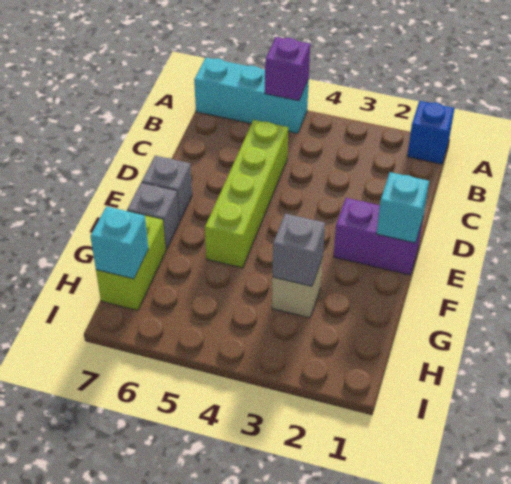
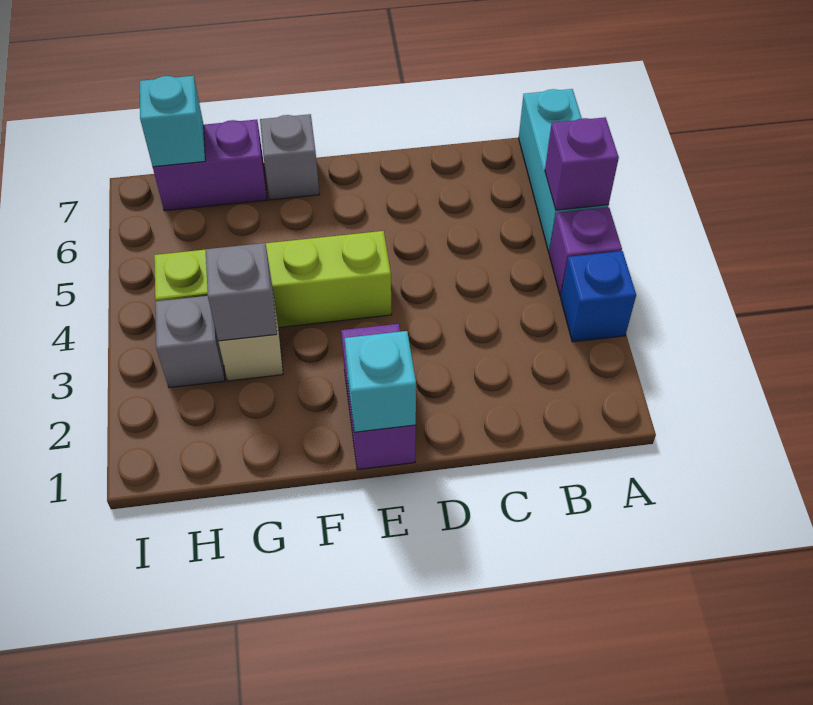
blue 1x1 brick [407,101,455,164] -> blue 1x1 brick moved to [561,251,636,342]
none -> purple 1x1 brick [549,207,622,296]
lime 1x4 brick [205,120,288,268] -> lime 1x4 brick moved to [154,231,392,327]
grey 1x1 brick [142,156,192,221] -> grey 1x1 brick moved to [155,296,225,388]
lime 1x2 brick [96,215,166,310] -> purple 1x2 brick [153,120,267,211]

